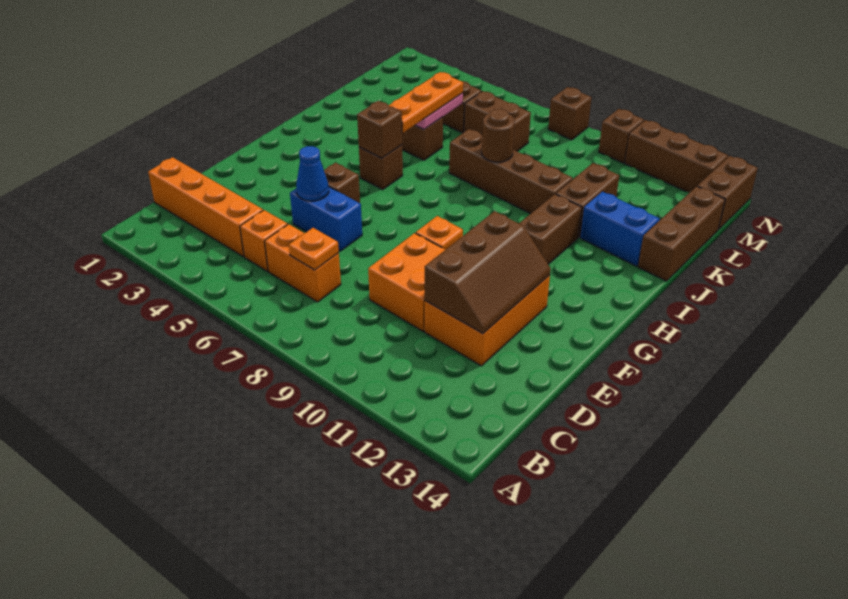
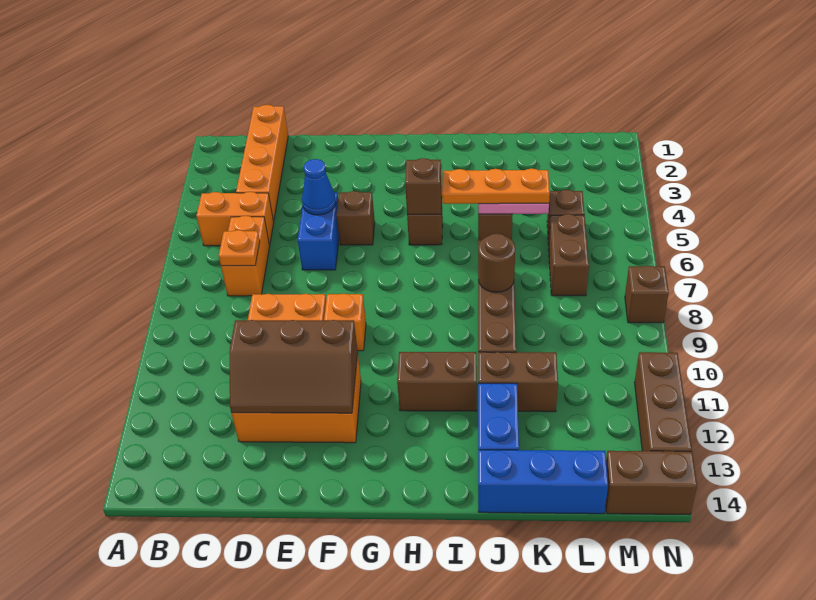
orange 1x1 brick [240,210,288,271] -> orange 1x2 brick [196,192,274,246]
brown 1x3 brick [638,186,725,281] -> blue 1x3 brick [478,450,608,514]
brown 1x1 brick [599,109,644,163] -> none

